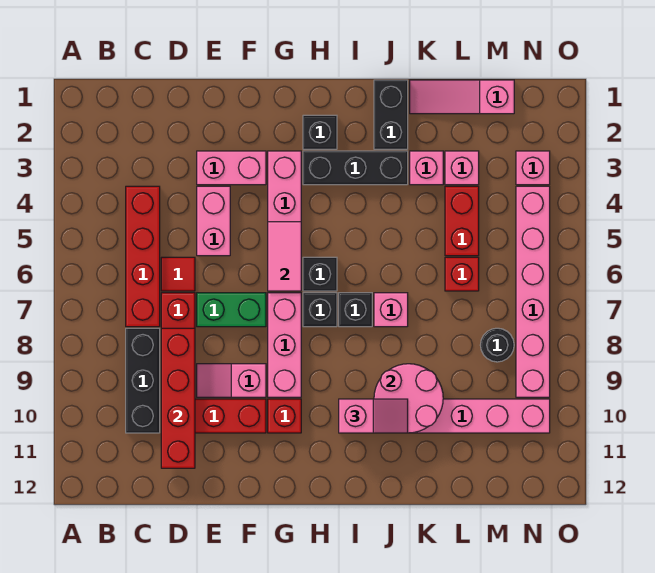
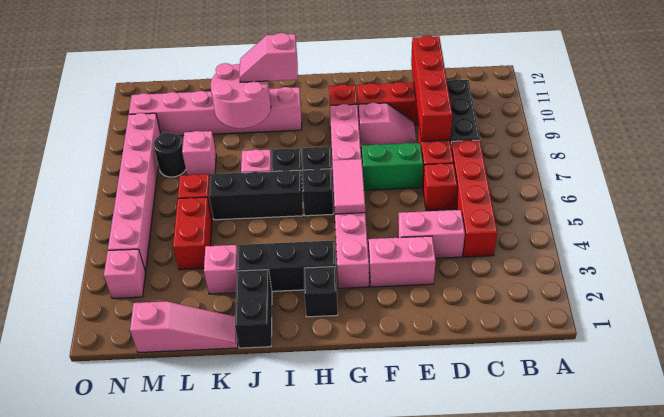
red 1x1 tile [161,257,195,291] -> red 1x1 brick [423,163,457,210]
pink 1x2 brick [197,186,230,256] -> pink 1x2 brick turned to [398,210,465,258]
none -> black 1x3 brick [209,170,303,220]
pink 1x1 brick [445,151,479,185] -> pink 1x1 brick moved to [182,131,216,175]

